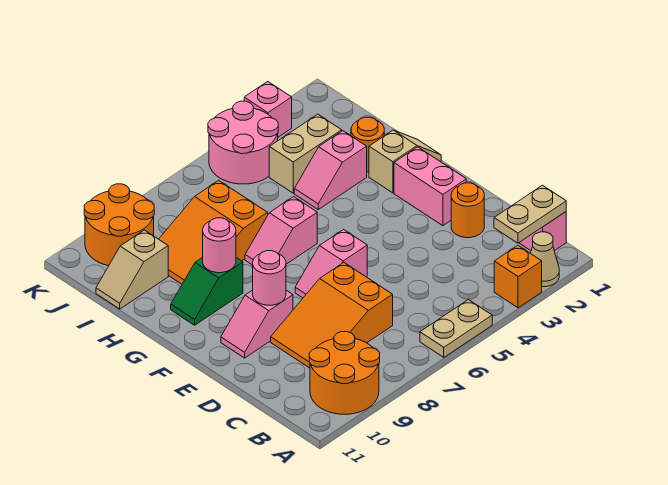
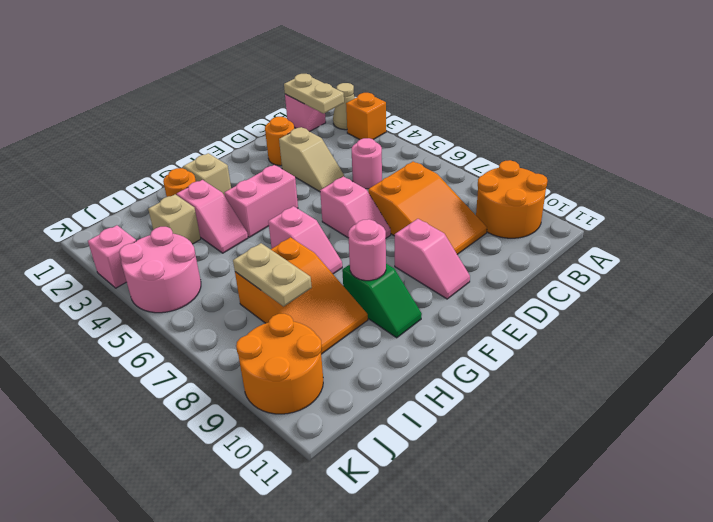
tan 1x2 plate [420,300,492,357] -> tan 1x2 plate moved to [233,243,312,306]
pink 1x2 brick [394,147,466,226] -> pink 1x2 brick moved to [224,165,298,237]
pink 1x1 round brick [253,251,286,305] -> pink 1x1 round brick moved to [352,138,382,189]
tan 1x2 brick [269,114,342,193] -> tan 1x1 brick [148,194,201,244]
tan 1x2 slope [96,230,168,309] -> tan 1x2 slope moved to [279,127,344,192]

